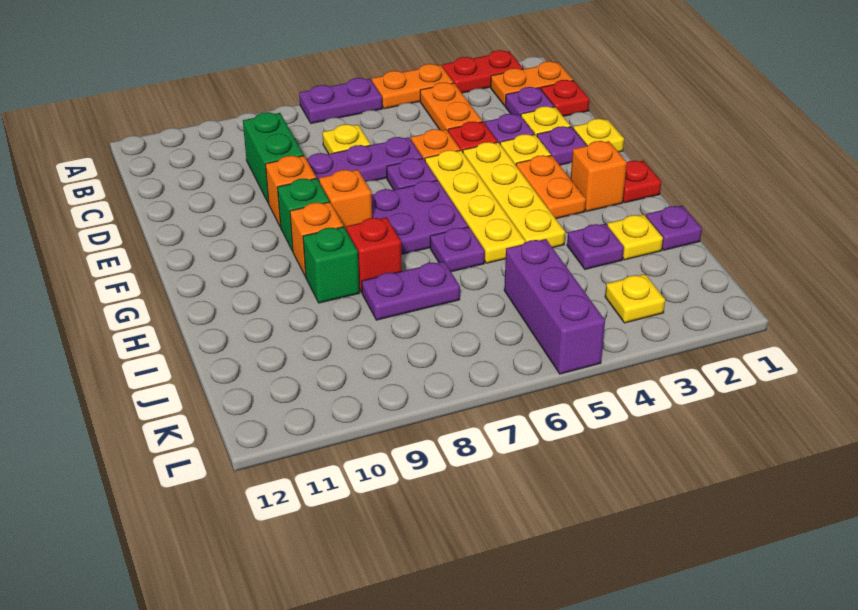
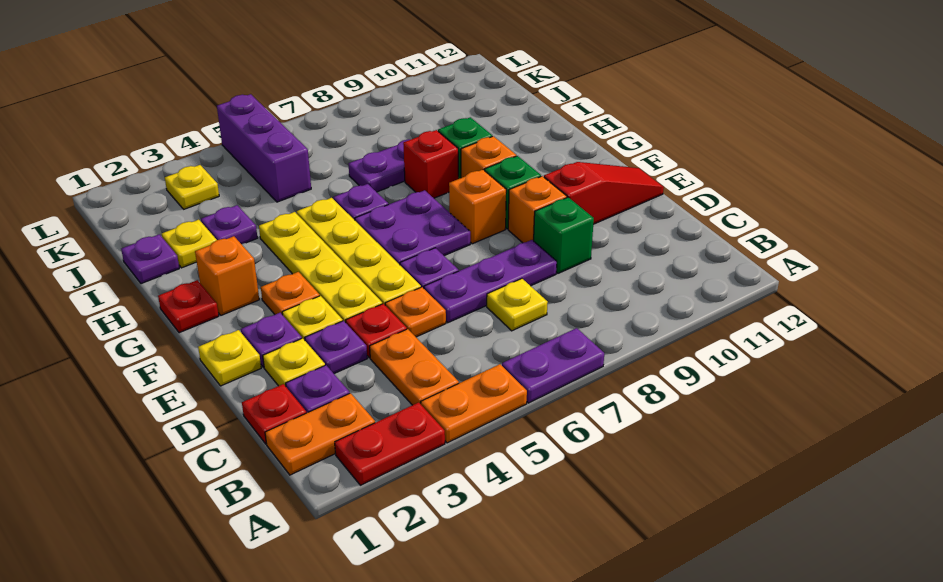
green 1x2 brick [243,112,304,203] -> green 1x1 brick [534,197,594,273]
none -> red 1x3 slope [544,162,664,224]
orange 1x2 plate [516,155,586,219] -> orange 1x1 plate [261,272,320,315]

